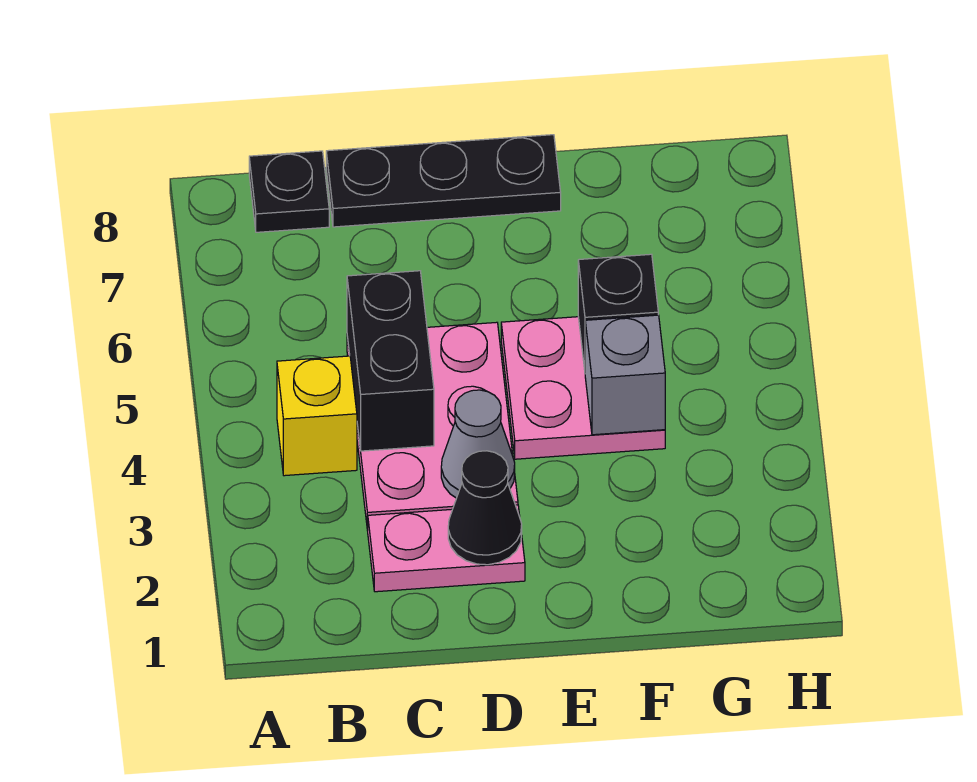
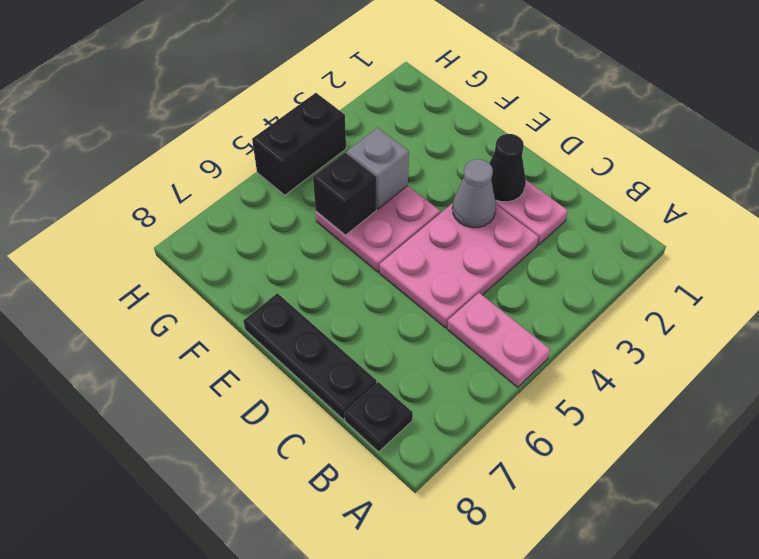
none -> pink 1x2 plate [447,293,550,387]
yellow 1x1 brick [277,356,357,476] -> none
black 1x2 brick [347,271,434,451] -> black 1x2 brick moved to [252,93,346,195]

